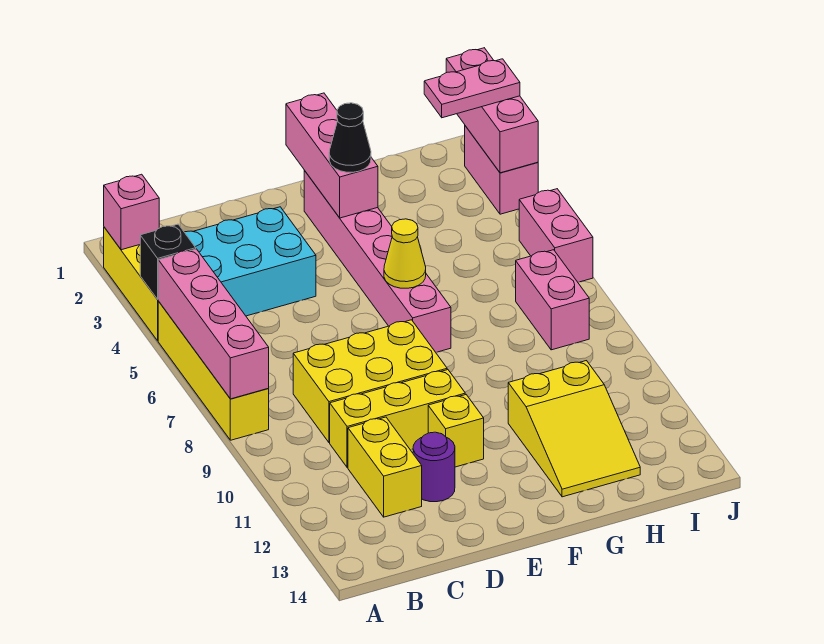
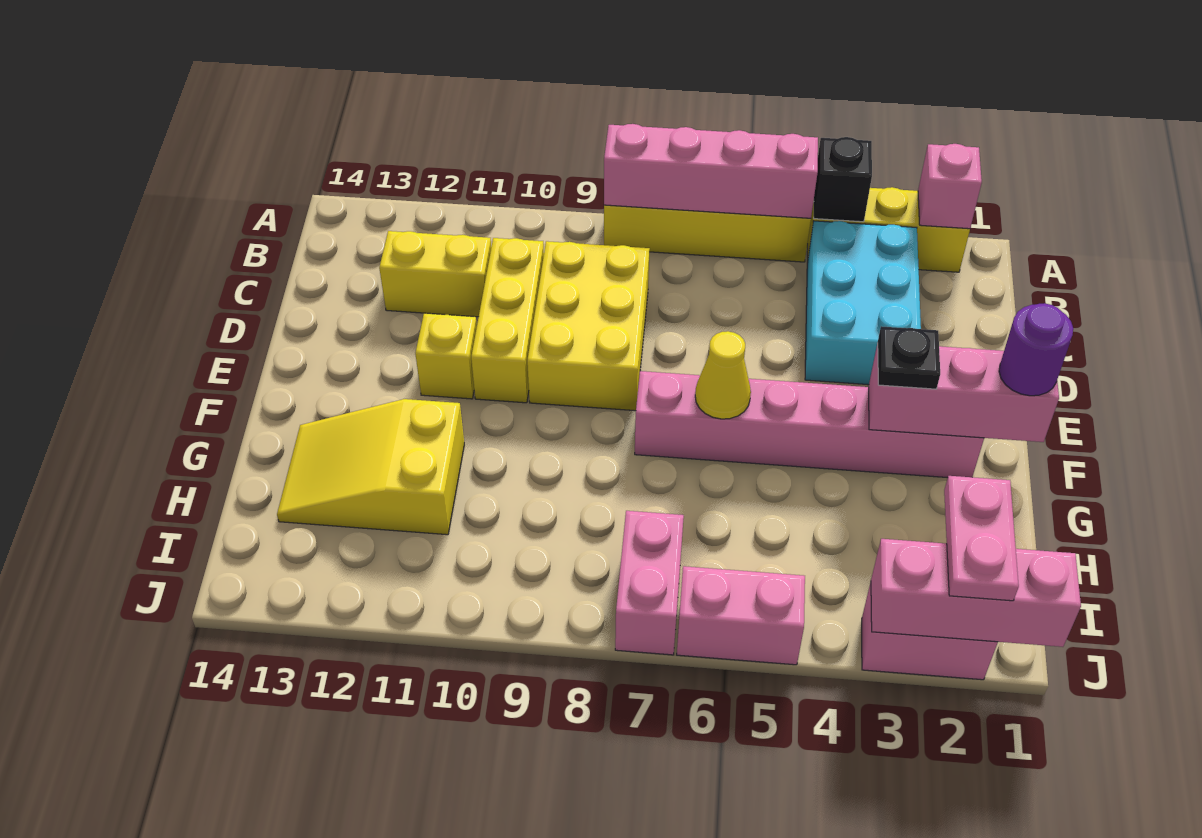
purple 1x1 round brick [413,432,455,502] -> purple 1x1 round brick moved to [999,303,1073,396]
black 1x1 cone [329,103,371,172] -> black 1x1 plate [878,326,940,389]
pink 1x2 brick [516,250,589,350] -> pink 1x2 brick turned to [615,511,684,655]

